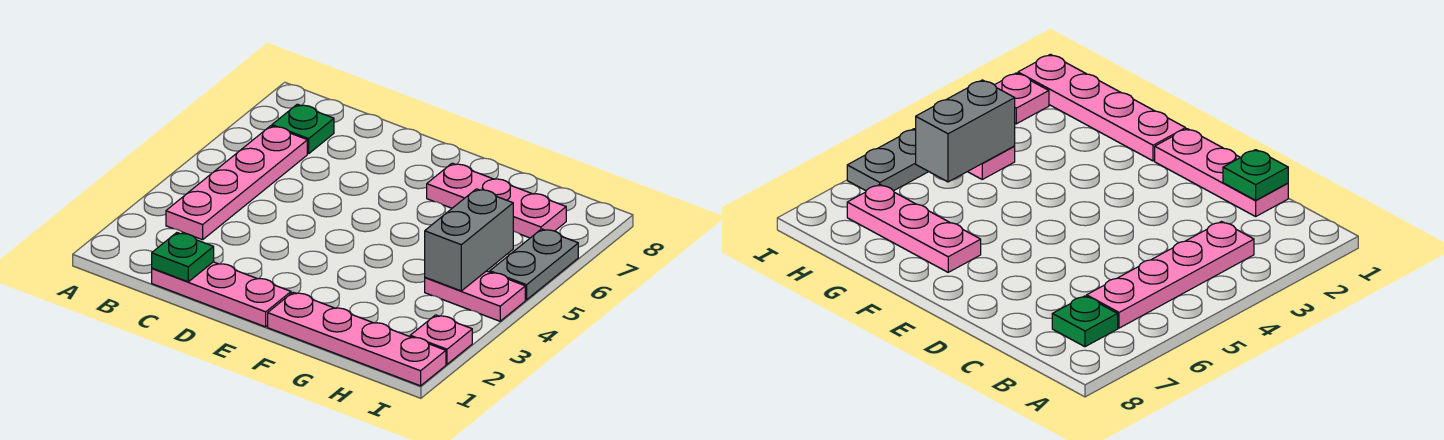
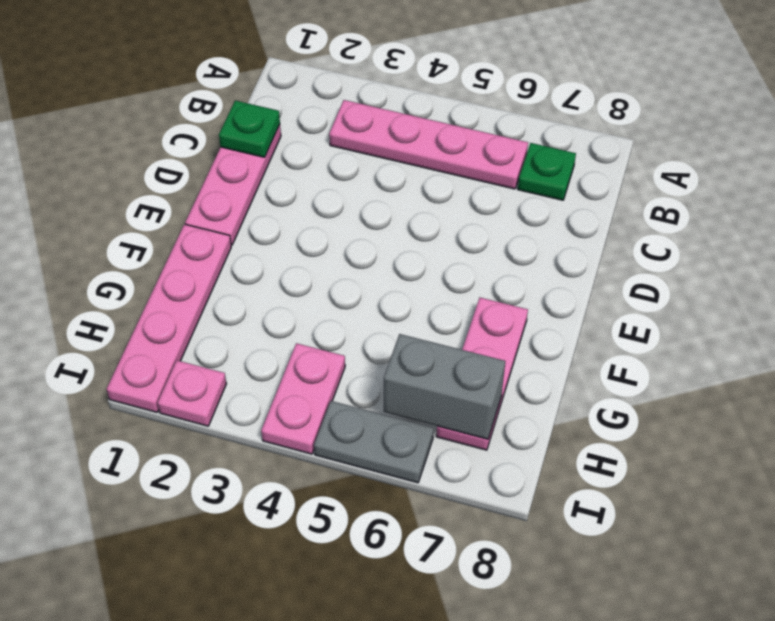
grey 1x2 brick [425,189,513,291] -> grey 1x2 brick moved to [384,334,505,439]

